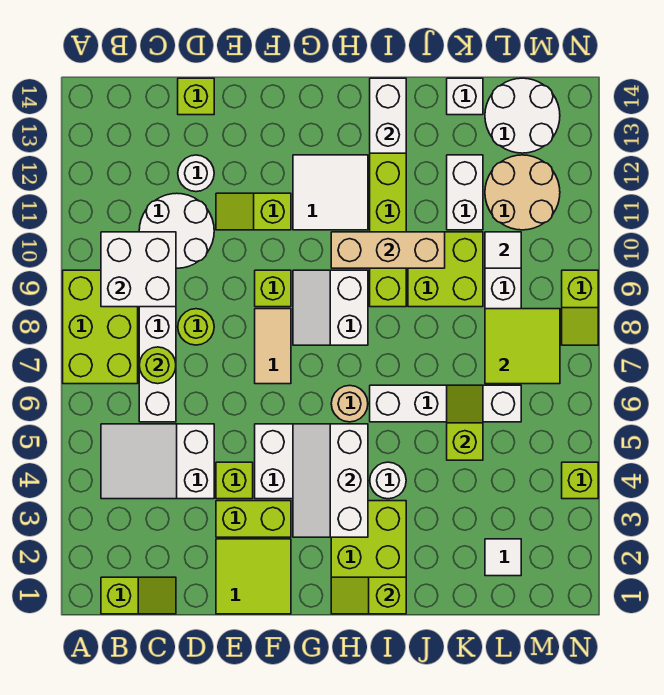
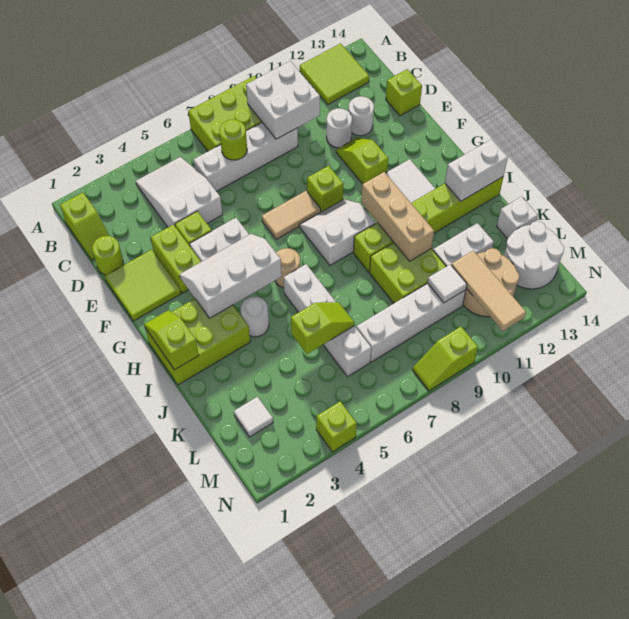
white 2x2 round brick [139,193,214,268] -> white 1x1 round brick [326,108,352,148]
lime 1x1 round brick [178,309,214,345] -> lime 1x1 round brick moved to [92,236,124,275]
lime 2x2 tile [485,309,560,384] -> lime 2x2 tile moved to [300,43,369,104]
none -> tan 1x3 tile [451,250,526,331]

